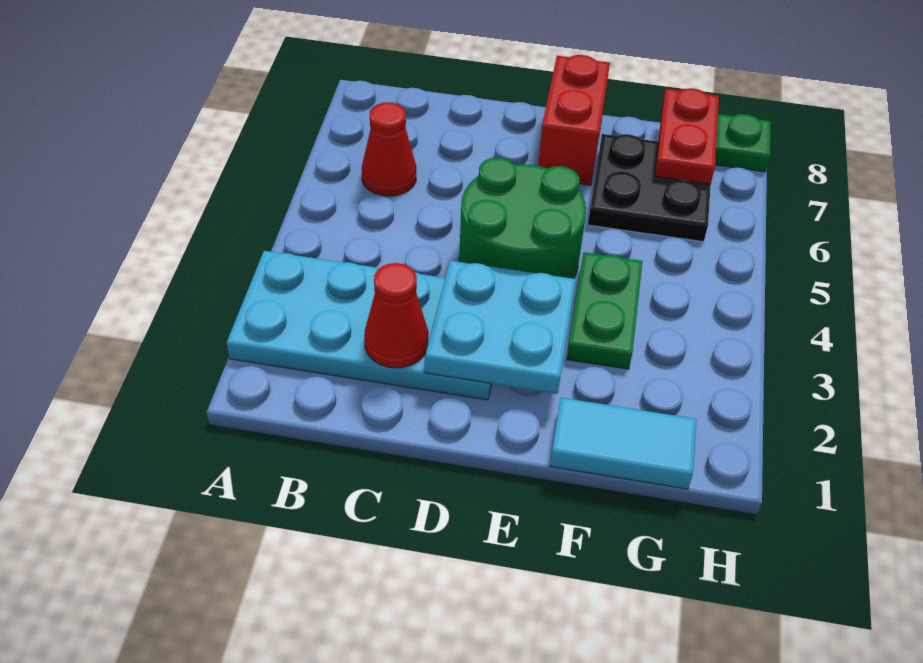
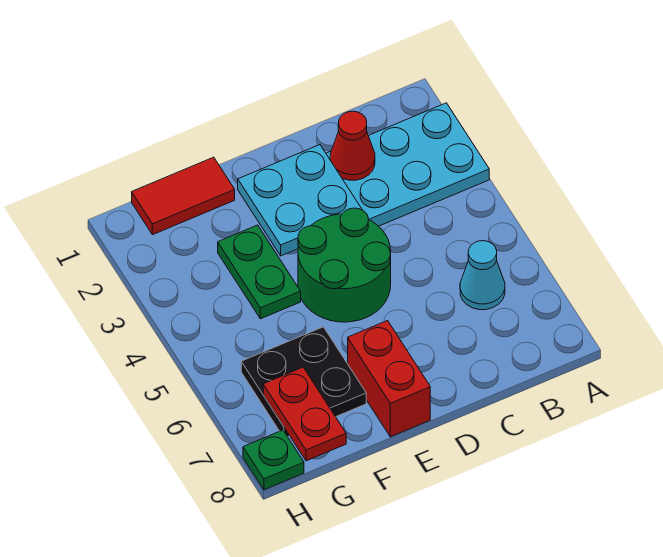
red 1x1 cone [362,102,416,196] -> cyan 1x1 cone [460,241,505,310]
cyan 1x2 tile [550,398,696,489] -> red 1x2 tile [132,157,235,235]

